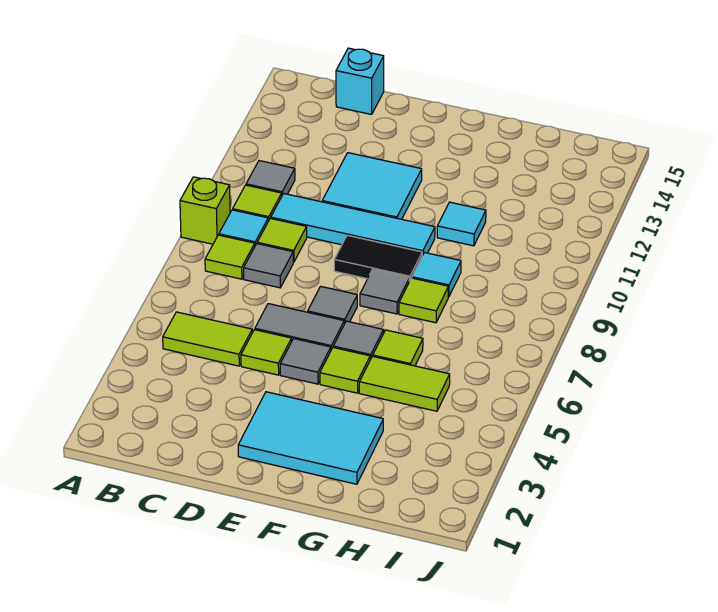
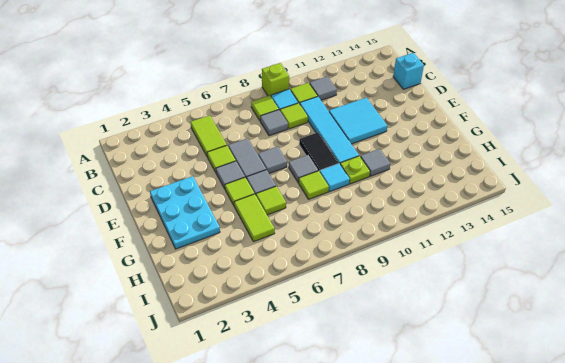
cyan 2x3 tile [238,392,383,484] -> cyan 2x3 plate [150,176,220,249]
none -> lime 1x1 plate [340,156,370,184]
cyan 1x1 tile [437,202,486,246] -> grey 1x1 tile [360,149,390,176]

